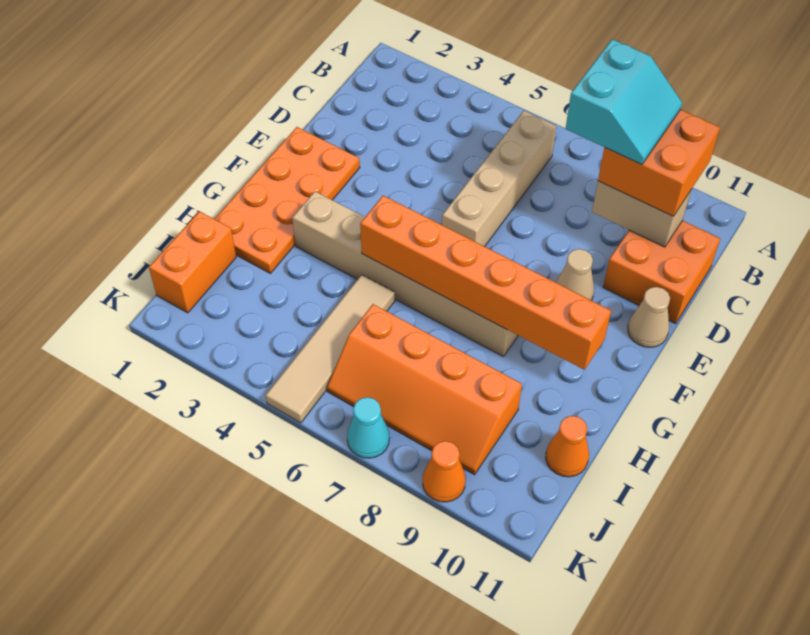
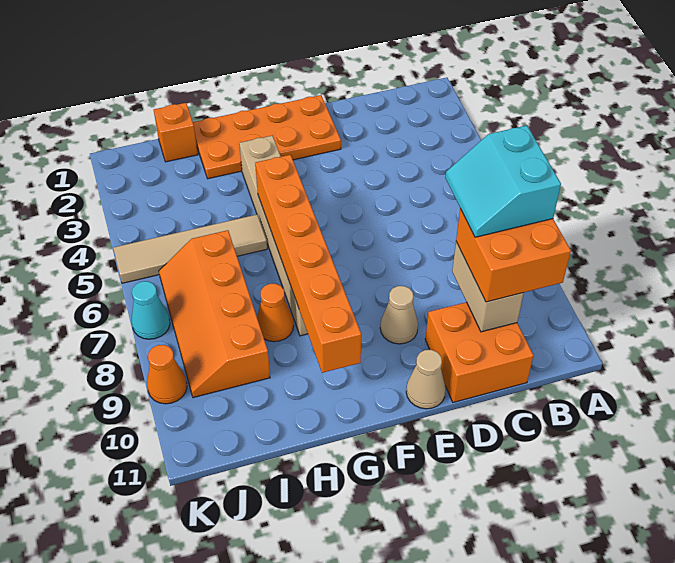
tan 1x4 brick [442,111,556,247] -> none
cyan 2x2 slope [566,39,682,164] -> cyan 2x2 slope turned to [445,125,561,237]
orange 1x2 brick [149,211,236,313] -> orange 1x1 brick [154,103,198,162]
orange 1x1 cone [546,416,589,477] -> orange 1x1 cone moved to [257,284,294,342]

